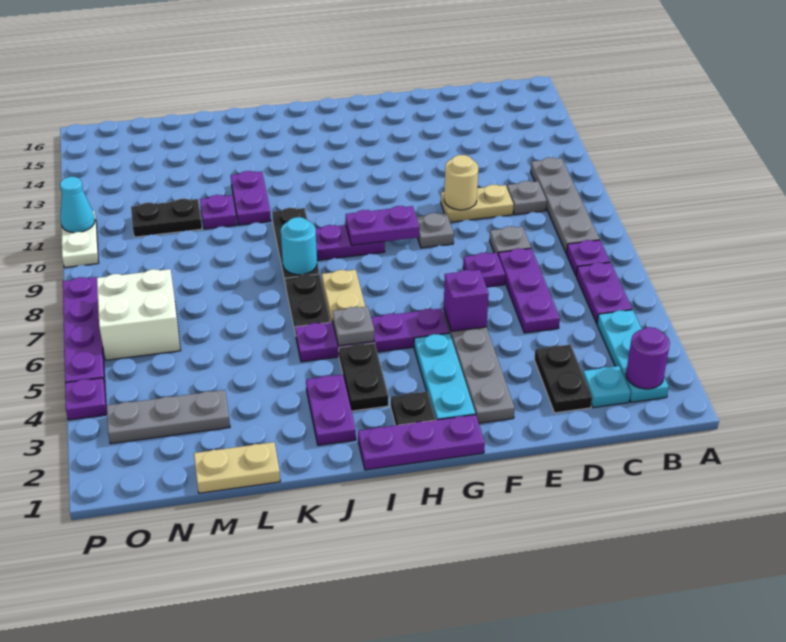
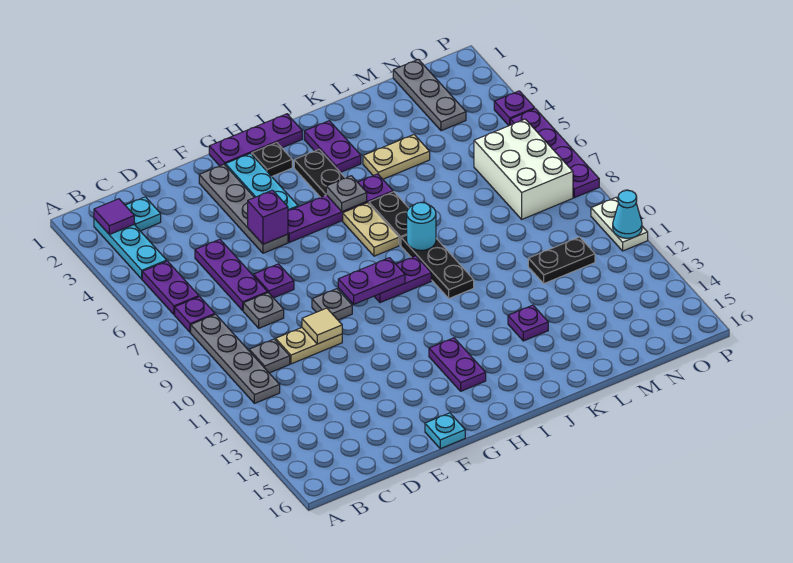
purple 1x1 round brick [626,327,670,389] -> purple 1x1 tile [94,199,134,235]
black 1x2 plate [534,345,592,413] -> none
tan 1x1 round brick [444,155,478,210] -> tan 1x1 tile [302,308,342,344]
none -> cyan 1x1 plate [425,413,465,449]
purple 1x2 plate [231,171,271,225] -> purple 1x2 plate moved to [429,338,486,391]
tan 1x2 plate [194,442,280,493] -> tan 1x2 plate moved to [363,135,430,179]
purple 1x1 plate [200,195,237,229] -> purple 1x1 plate moved to [508,305,548,341]
grey 1x3 plate [107,390,230,444] -> grey 1x3 plate turned to [393,59,466,131]
white 2x2 brick [97,269,181,360] -> white 2x3 brick [474,119,573,219]

